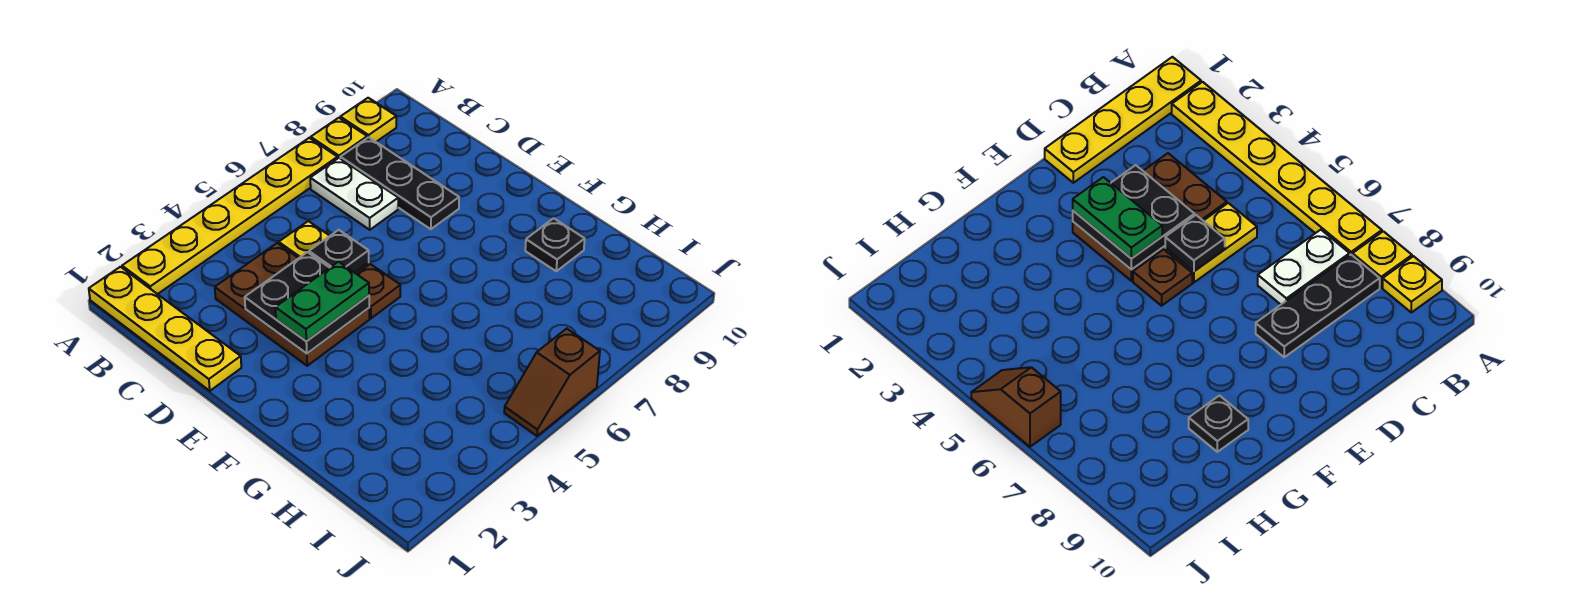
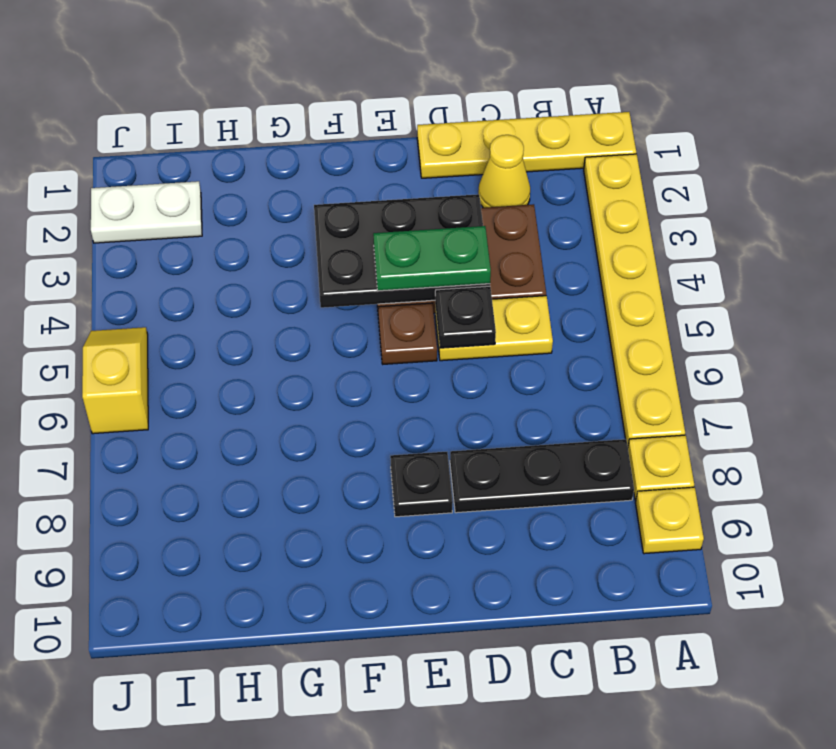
white 1x2 plate [310,158,398,230] -> white 1x2 plate moved to [91,181,202,243]
none -> yellow 1x1 cone [478,135,530,208]
black 2x2 plate [245,252,369,354] -> black 2x3 plate [314,194,490,308]
green 1x2 plate [275,262,369,341] -> green 1x2 plate turned to [373,226,491,291]
black 1x1 plate [525,218,585,271] -> black 1x1 plate moved to [390,452,453,517]
brown 1x2 slope [504,329,600,436] -> yellow 1x2 slope [82,327,148,434]

